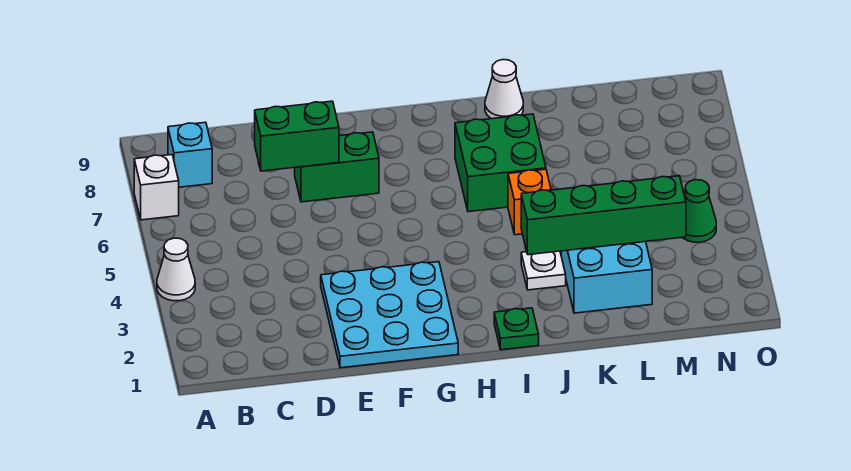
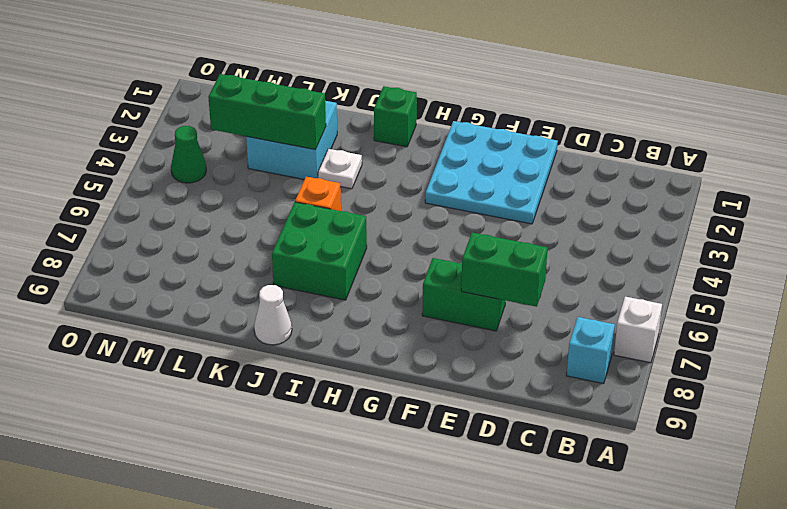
white 1x1 cone [157,238,195,301] -> none
green 1x1 plate [494,308,539,350] -> green 1x1 brick [374,86,417,147]
green 1x4 brick [521,176,686,255] -> green 1x3 brick [208,74,326,150]

